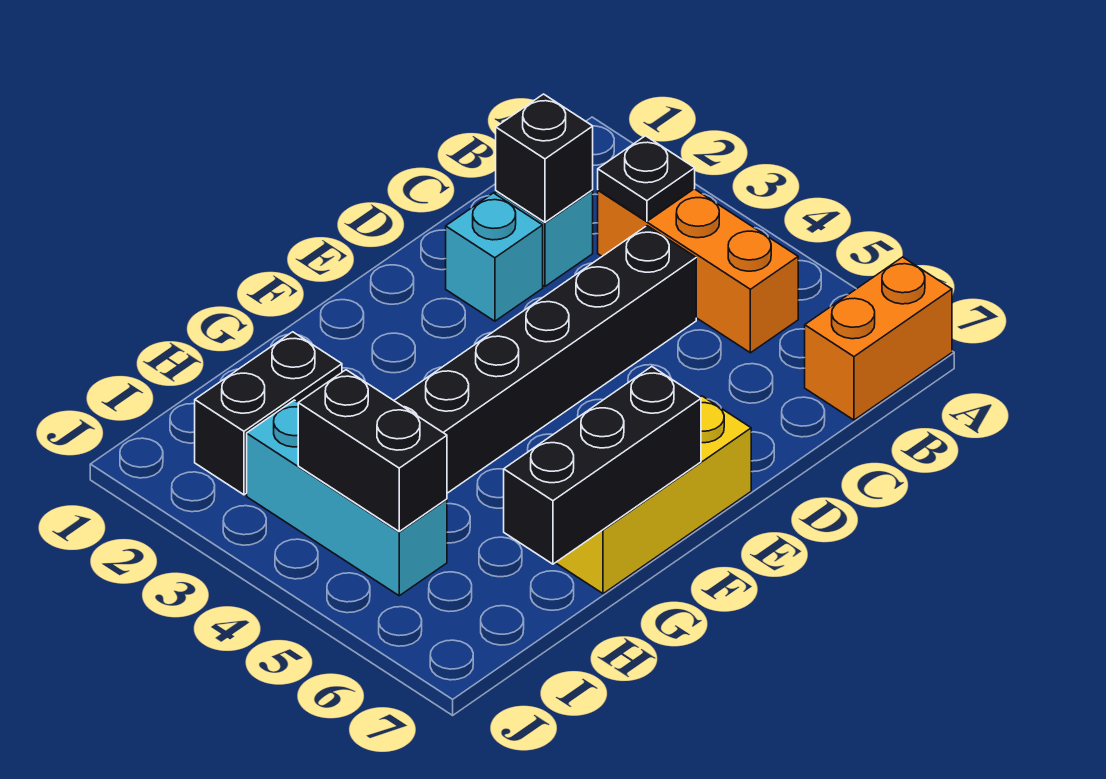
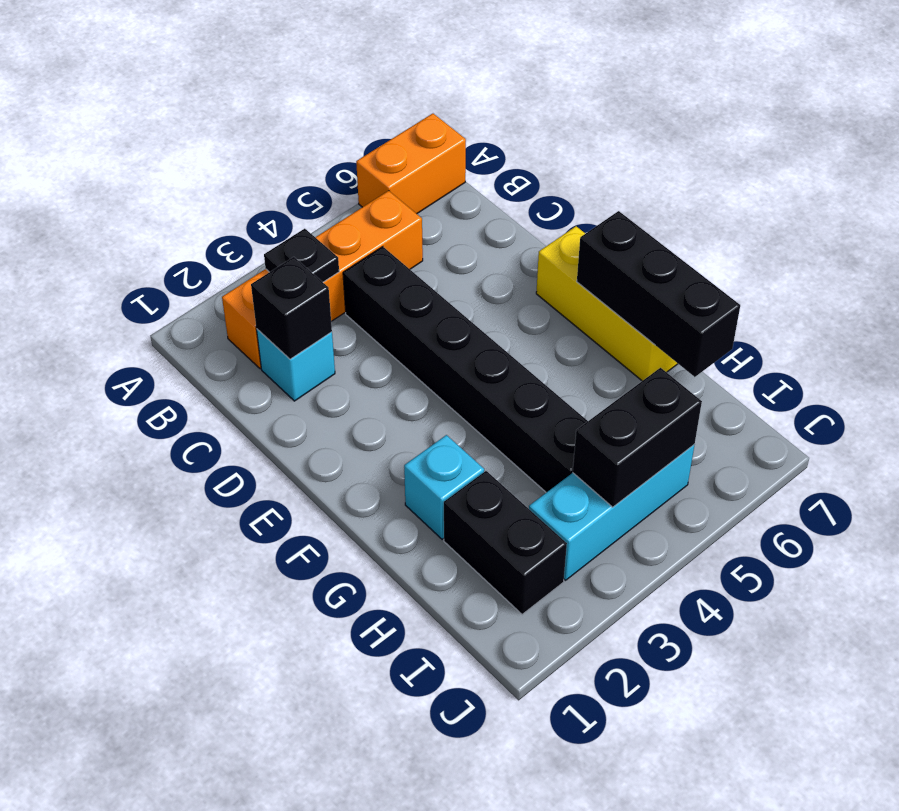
orange 1x2 brick [805,257,952,420] -> orange 1x2 brick turned to [356,114,466,214]
orange 1x3 brick [598,189,798,353] -> orange 1x4 brick [222,191,423,369]
cyan 1x1 brick [446,193,543,321] -> cyan 1x1 brick moved to [404,435,484,539]

